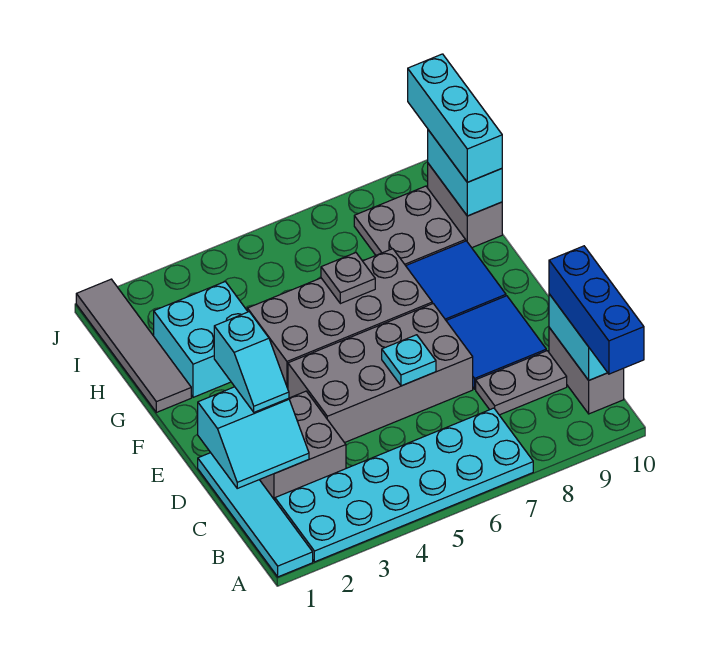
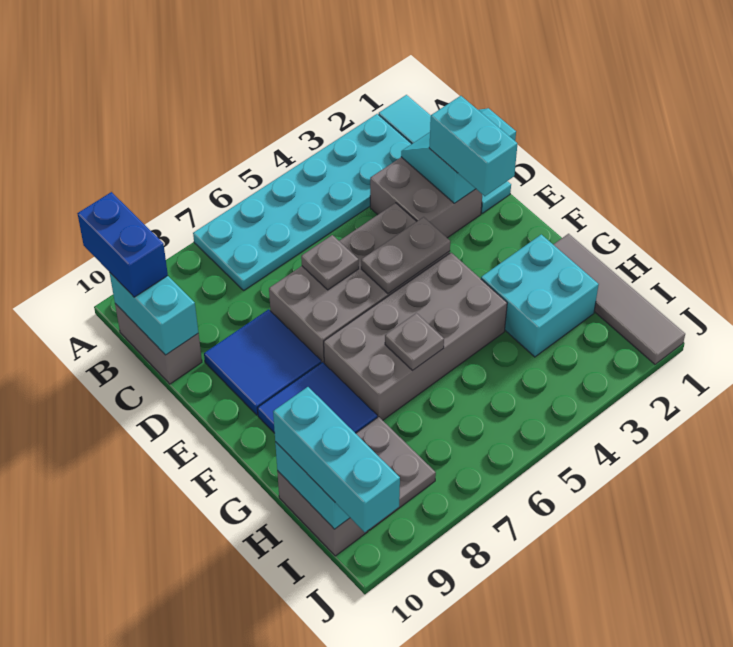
blue 1x3 brick [549,246,644,374] -> blue 1x2 brick [77,192,168,297]
grey 1x2 plate [476,351,567,415] -> grey 1x2 plate moved to [361,217,450,294]
cyan 1x2 slope [214,312,289,412] -> cyan 1x2 brick [429,96,517,196]
cyan 1x1 plate [382,335,436,386] -> grey 1x1 plate [301,235,359,290]

